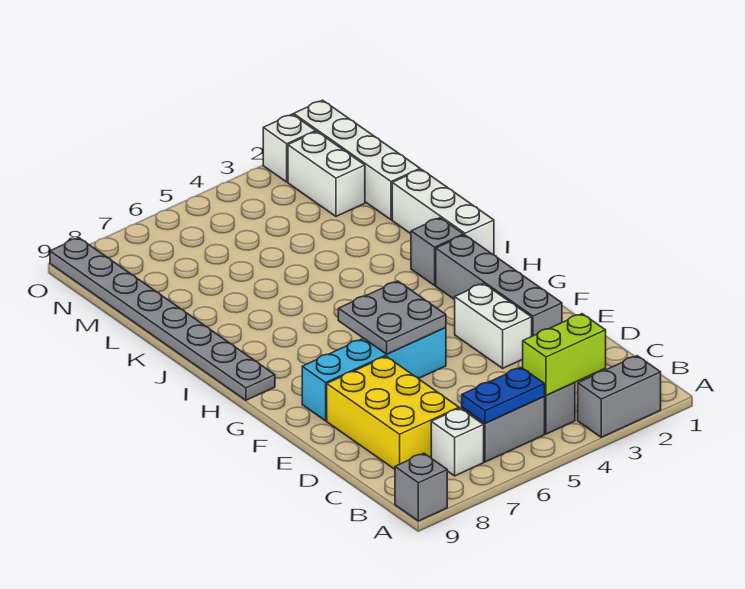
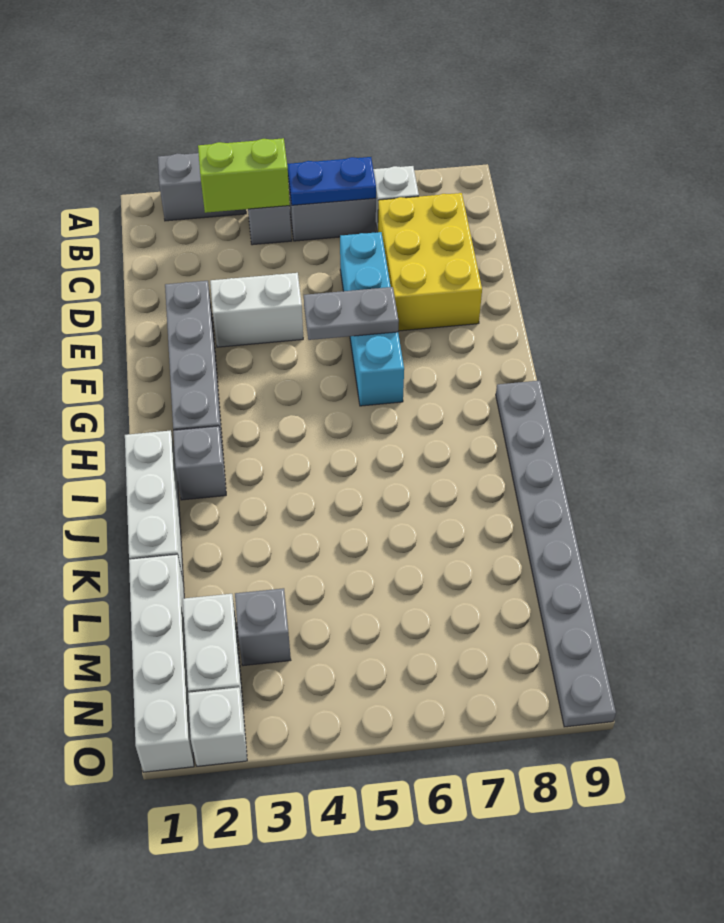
grey 1x1 brick [395,453,447,521] -> grey 1x1 brick moved to [235,588,291,666]
white 1x2 brick [455,283,532,368] -> white 1x2 brick turned to [210,273,303,347]
cyan 1x4 brick [302,327,446,421] -> cyan 1x4 brick turned to [340,232,404,406]
grey 2x2 plate [338,281,446,354] -> grey 1x2 plate [304,287,399,340]

